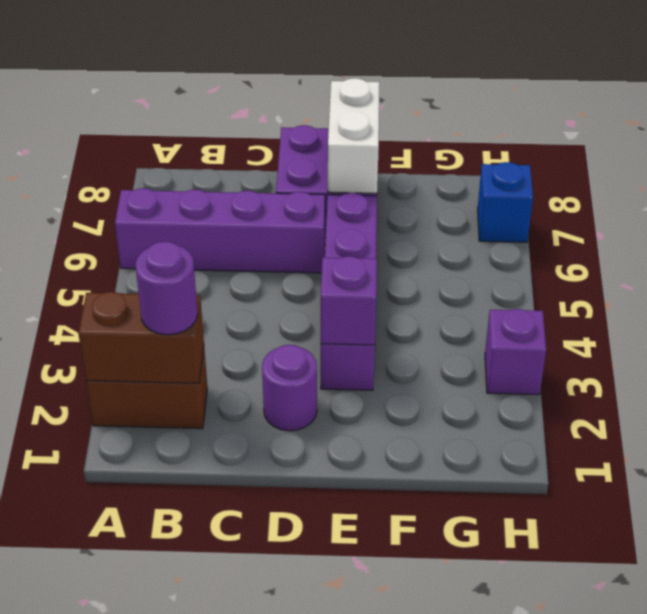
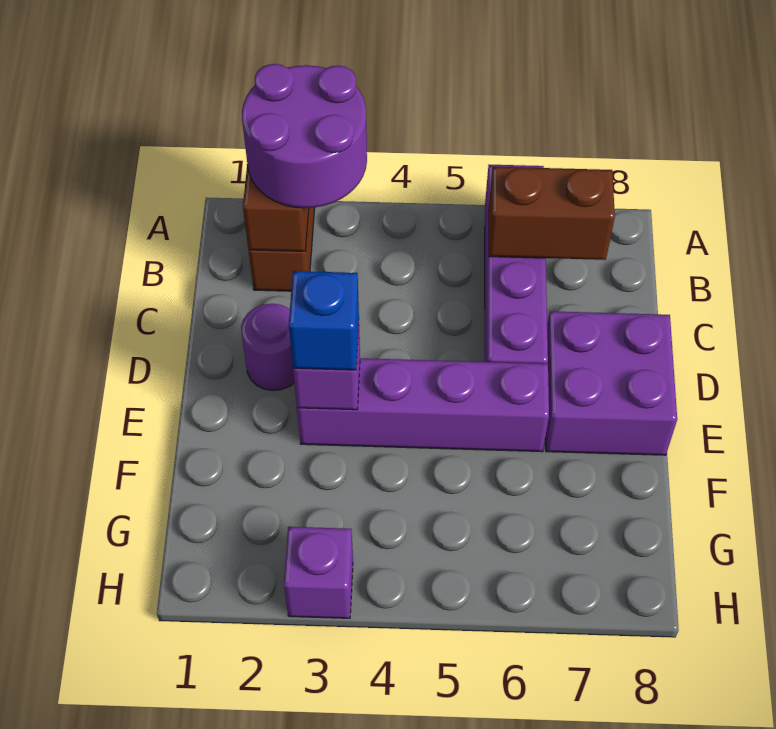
purple 1x1 round brick [135,241,198,335] -> purple 2x2 round brick [242,64,367,208]
none -> brown 1x2 brick [488,167,615,260]
white 1x2 brick [328,78,380,193] -> none
blue 1x1 brick [478,162,533,242] -> blue 1x1 brick moved to [289,271,359,370]

